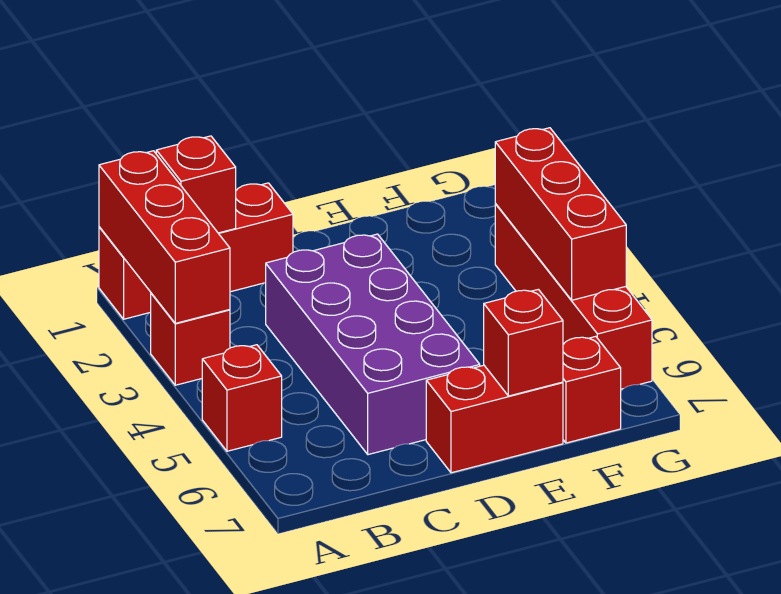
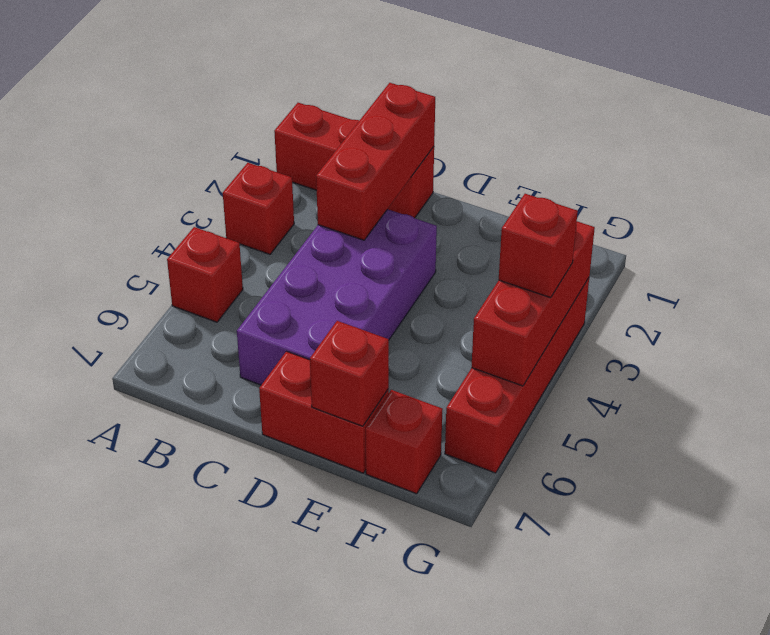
red 1x3 brick [99,151,230,323] -> red 1x3 brick moved to [316,83,435,240]
red 1x1 brick [156,136,236,233] -> red 1x1 brick moved to [499,194,578,298]

